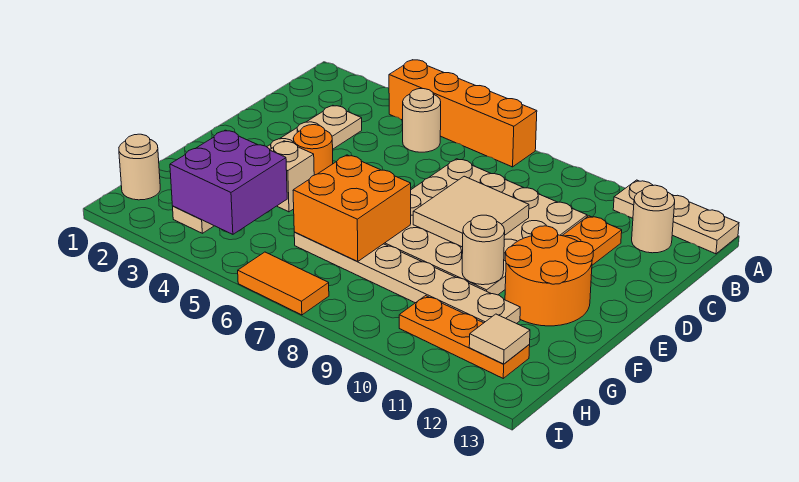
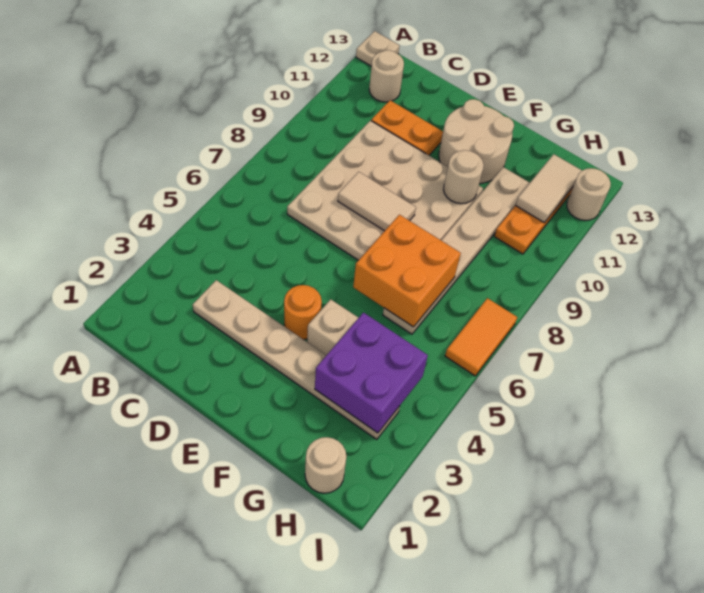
orange 1x4 brick [389,60,537,167] -> none
tan 1x3 plate [613,180,739,254] -> tan 1x1 plate [356,31,400,66]
tan 1x1 round brick [403,89,441,152] -> tan 1x1 round brick moved to [567,168,611,221]
tan 2x2 tile [413,176,529,247] -> tan 1x2 tile [338,172,416,231]
orange 2x2 round brick [505,226,593,326] -> tan 2x2 round brick [439,99,514,184]
tan 1x1 tile [469,314,530,364] -> tan 1x2 tile [516,154,582,222]

